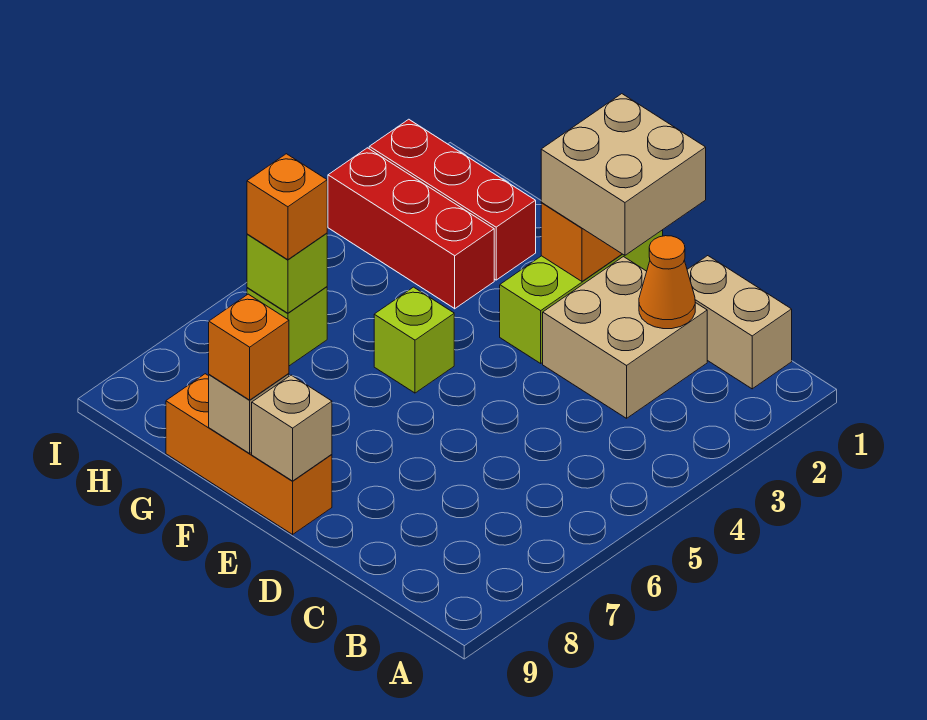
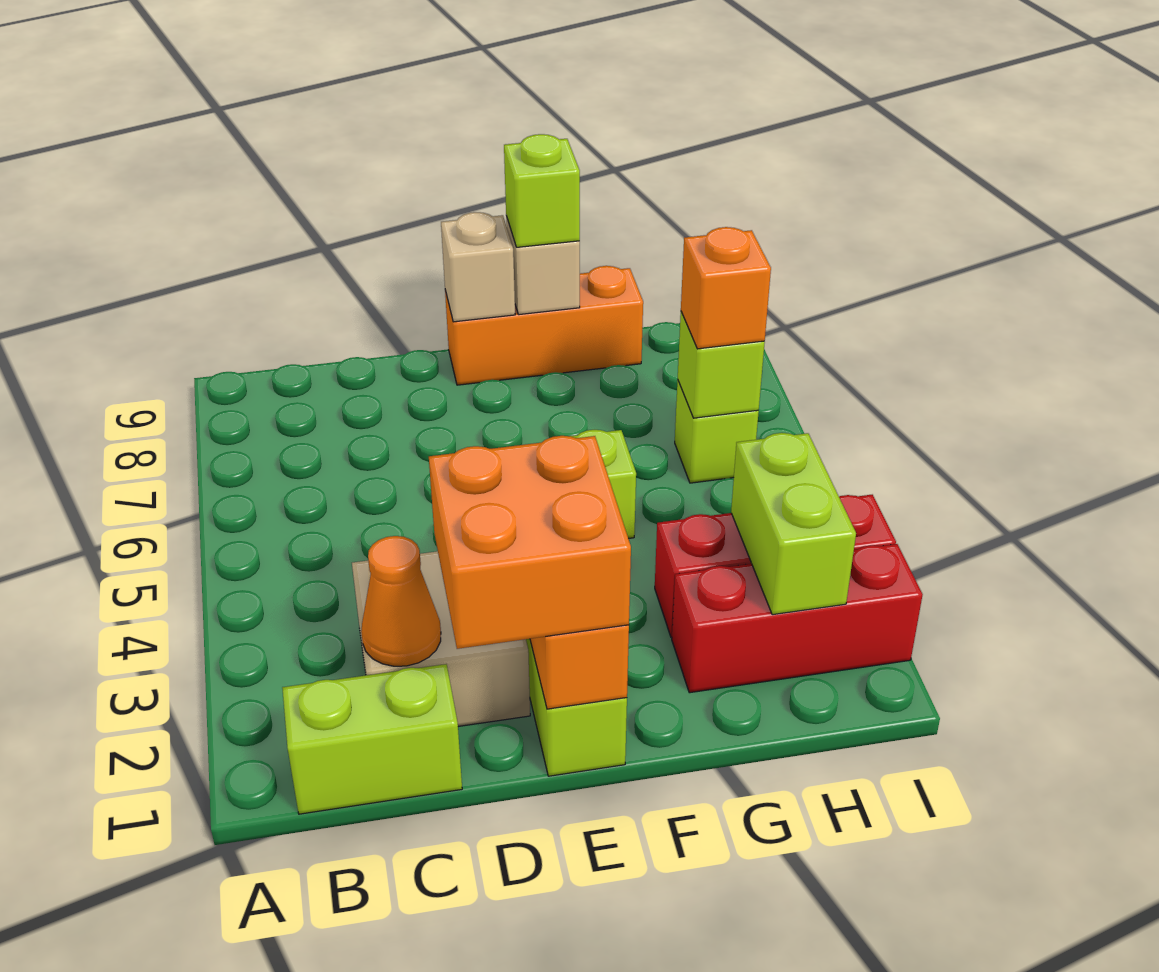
tan 1x2 brick [687,256,792,389] -> lime 1x2 brick [282,664,462,814]
tan 2x2 brick [541,94,706,255] -> orange 2x2 brick [429,436,631,649]
orange 1x1 brick [209,294,289,400] -> lime 1x1 brick [504,134,580,247]
none -> lime 1x2 brick [731,433,856,615]

